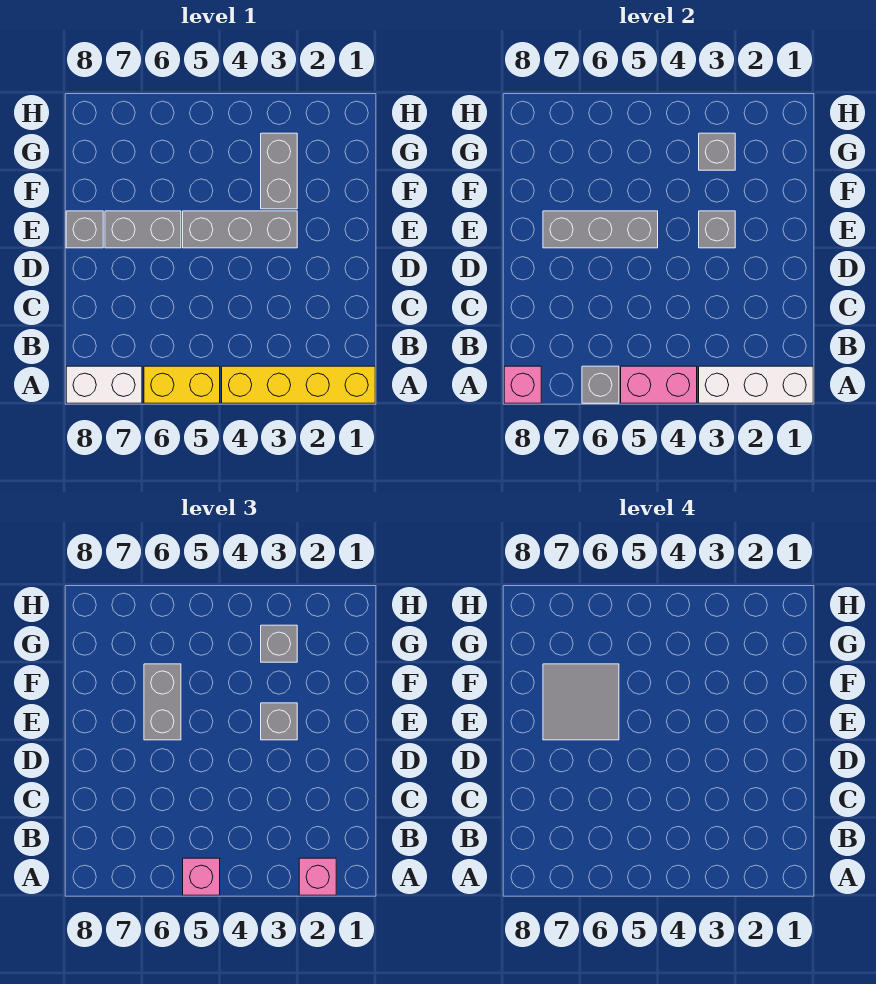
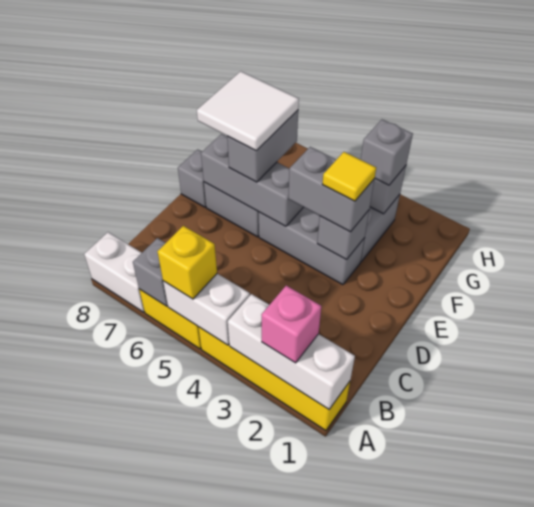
pink 1x2 brick [621,366,697,403] -> white 1x2 brick [163,274,250,345]
pink 1x1 brick [183,858,220,895] -> yellow 1x1 brick [157,226,217,299]
pink 1x1 brick [504,366,541,403] -> none
grey 1x1 brick [261,703,297,740] -> grey 1x2 brick [288,147,374,232]
none -> yellow 1x1 tile [322,152,376,201]
grey 2x2 tile [543,664,619,740] -> white 2x2 tile [197,71,299,151]

